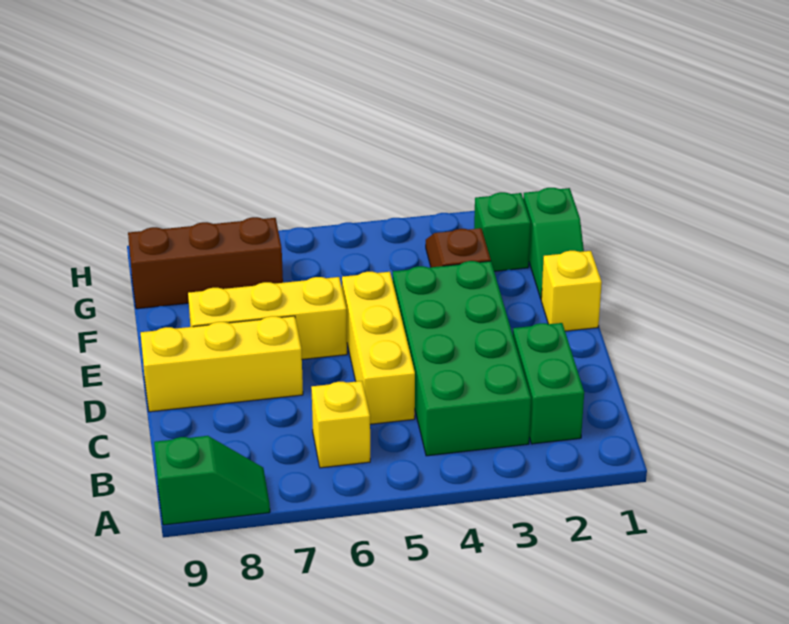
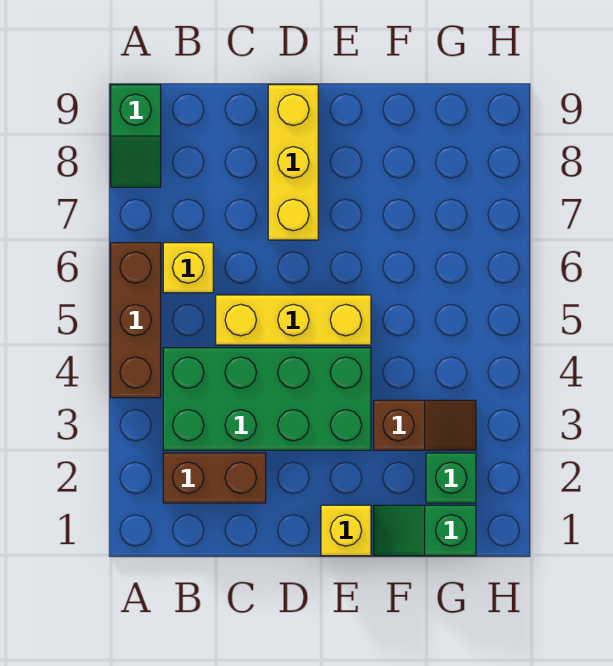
green 1x2 brick [513,323,584,444] -> brown 1x2 brick [163,453,266,503]
yellow 1x3 brick [188,277,347,359] -> none
brown 1x3 brick [128,217,283,309] -> brown 1x3 brick moved to [111,243,161,398]

